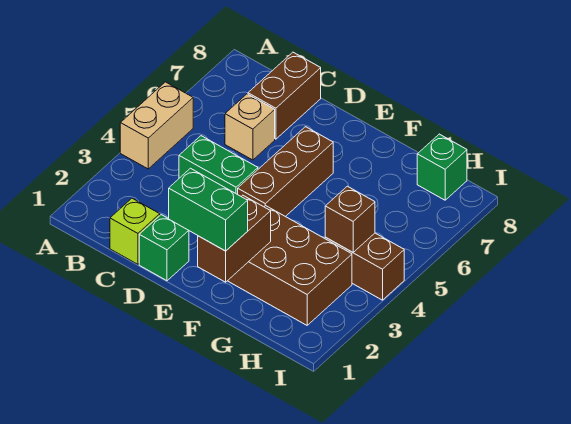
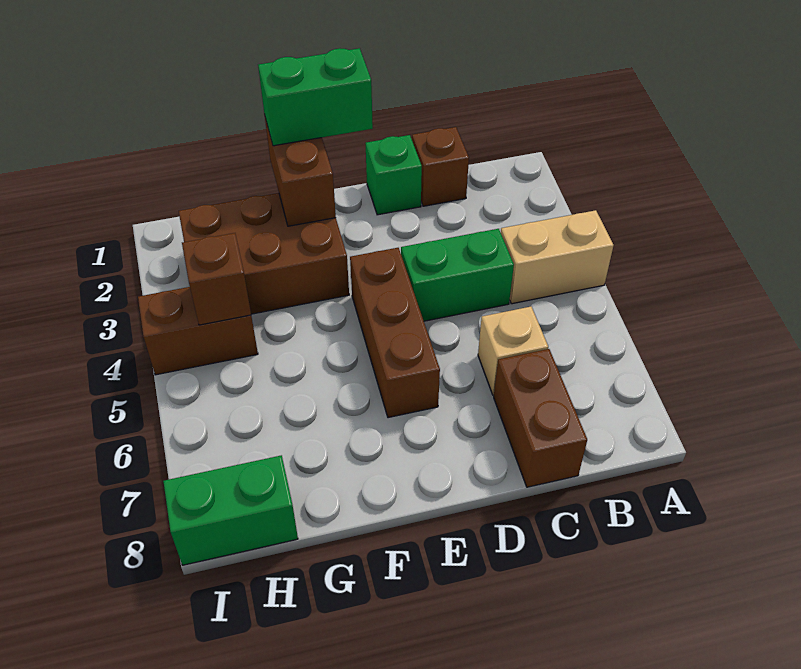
tan 1x2 brick [120,82,193,169] -> tan 1x2 brick turned to [501,210,614,304]
lime 1x1 brick [110,198,160,264] -> brown 1x1 brick [412,127,469,206]
green 1x1 brick [417,134,467,200] -> green 1x2 brick [163,455,298,565]

